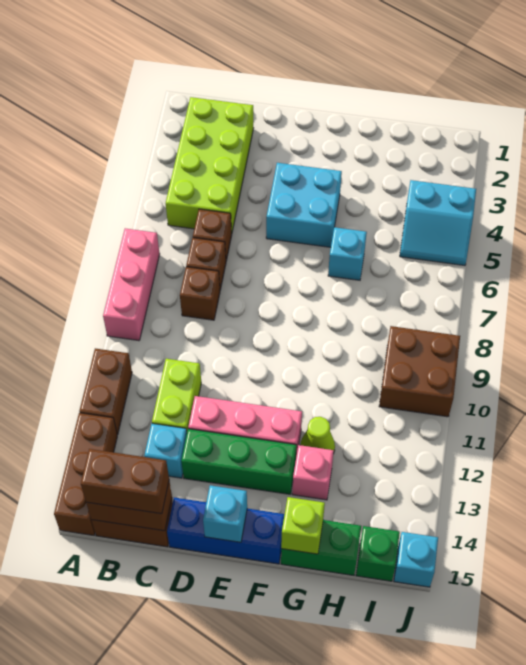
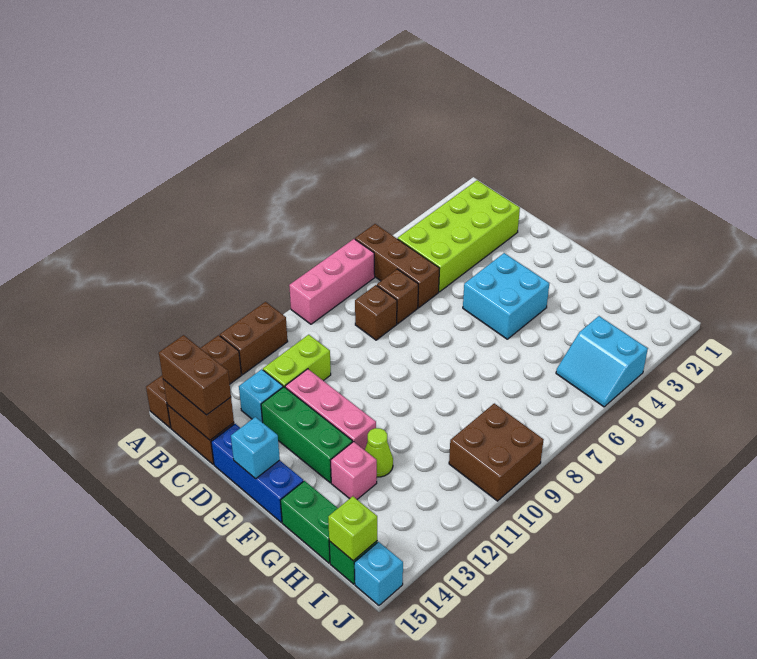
brown 1x1 brick [193,209,232,261] -> brown 1x3 brick [355,224,440,308]
cyan 1x1 brick [328,227,367,280] -> none
lime 1x1 brick [281,497,325,554] -> lime 1x1 brick moved to [328,496,377,561]

